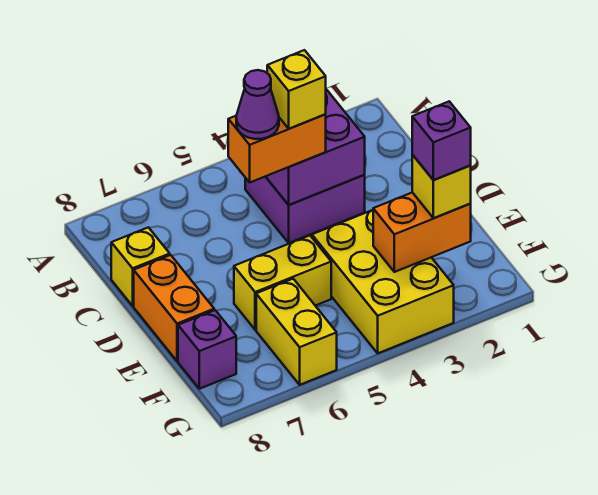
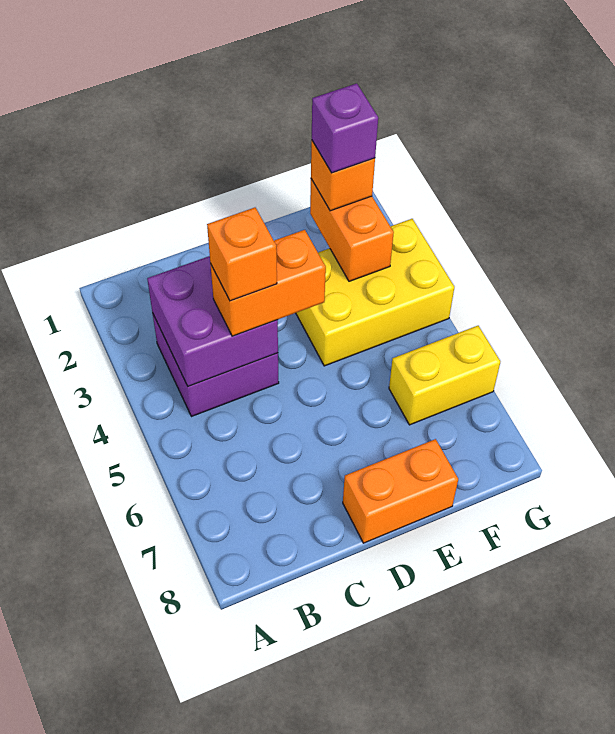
orange 1x2 brick [228,114,326,182] -> orange 1x2 brick turned to [210,230,326,336]
yellow 1x1 brick [267,50,326,129] -> orange 1x1 brick [207,208,277,301]
purple 1x1 cone [236,70,279,139] -> none
yellow 1x1 brick [111,227,170,306] -> none
yellow 1x2 brick [234,235,331,330] -> none
yellow 1x1 brick [412,155,471,218] -> orange 1x1 brick [311,141,375,211]
purple 1x1 brick [178,310,236,389] -> none

